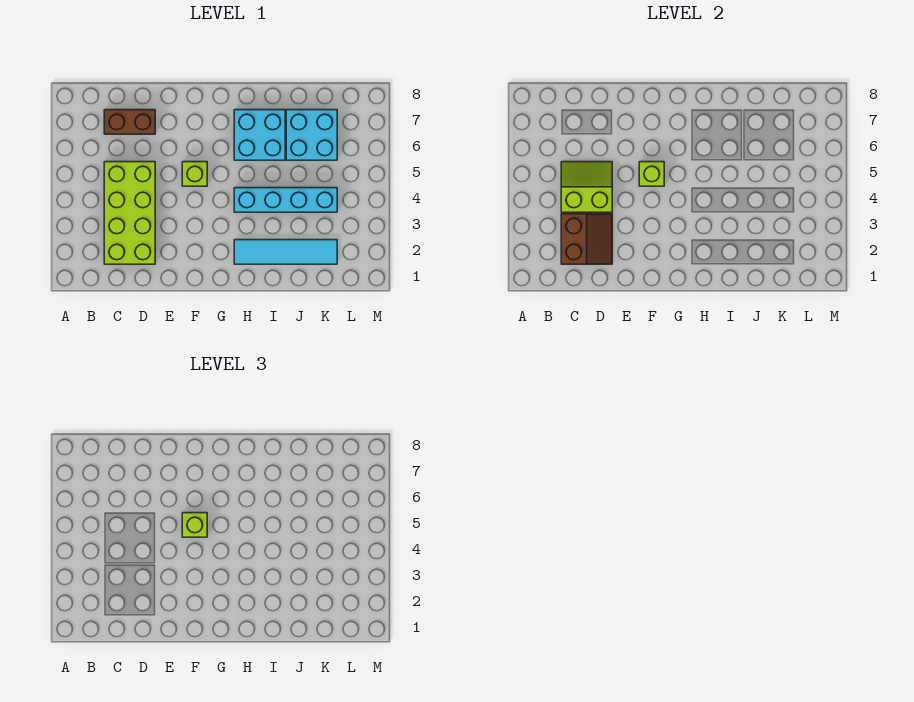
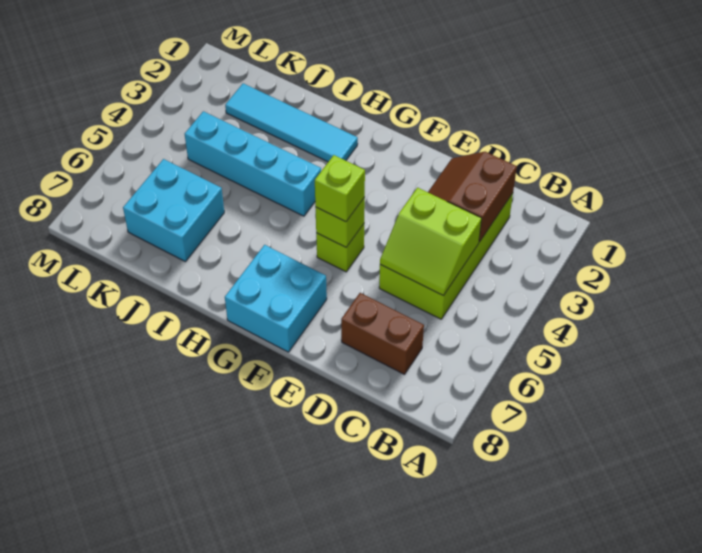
cyan 2x2 brick [234,110,285,160] -> cyan 2x2 brick moved to [225,245,327,352]

